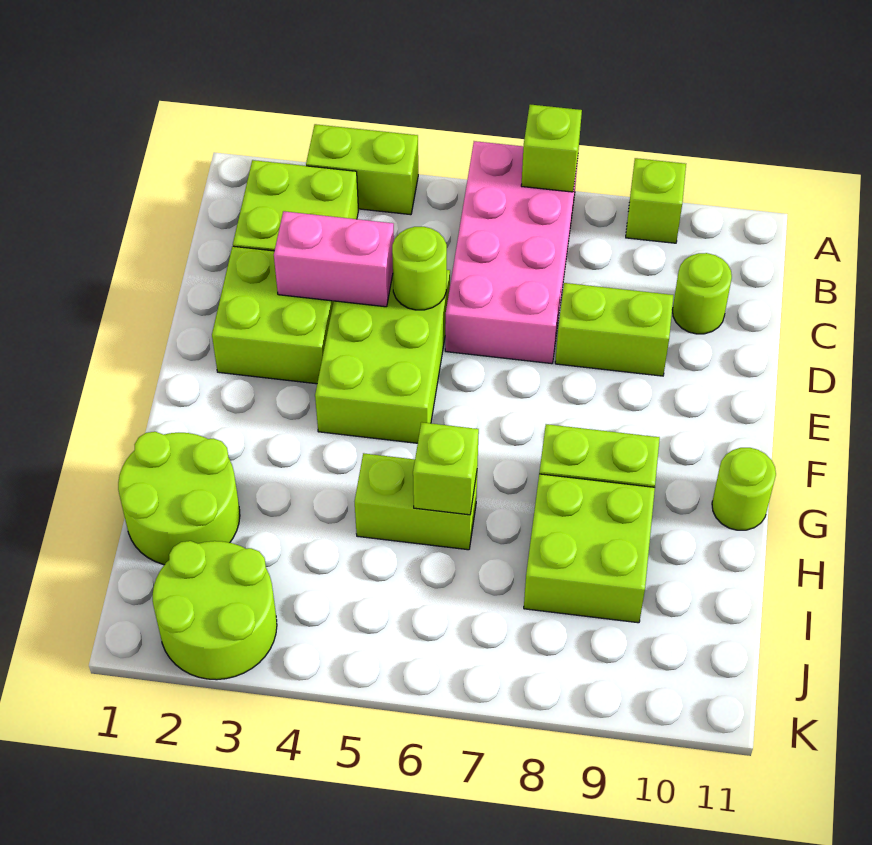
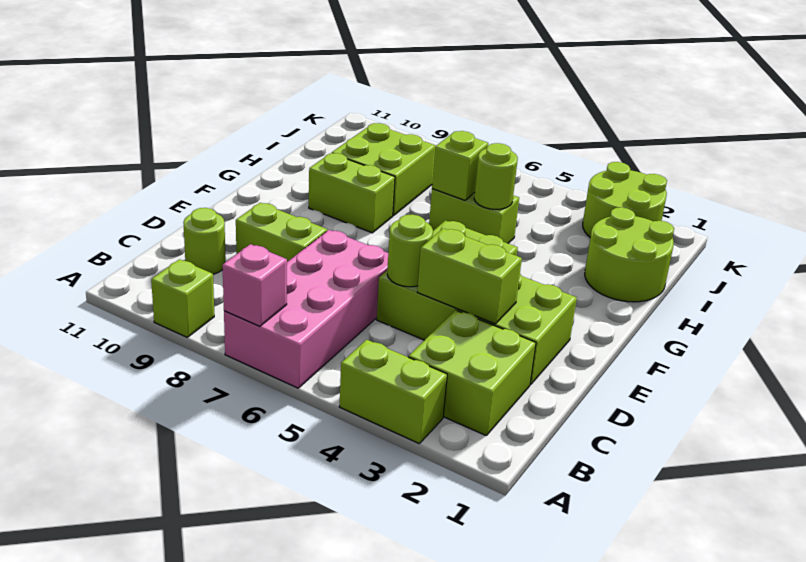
lime 1x1 brick [521,105,582,192] -> pink 1x1 brick [223,244,287,327]
pink 1x2 brick [274,211,394,307] -> lime 1x2 brick [417,228,522,324]
lime 1x1 round brick [712,448,776,530] -> lime 1x1 round brick moved to [474,143,518,209]

